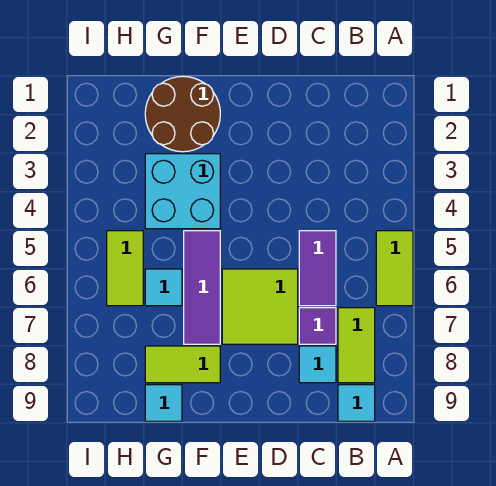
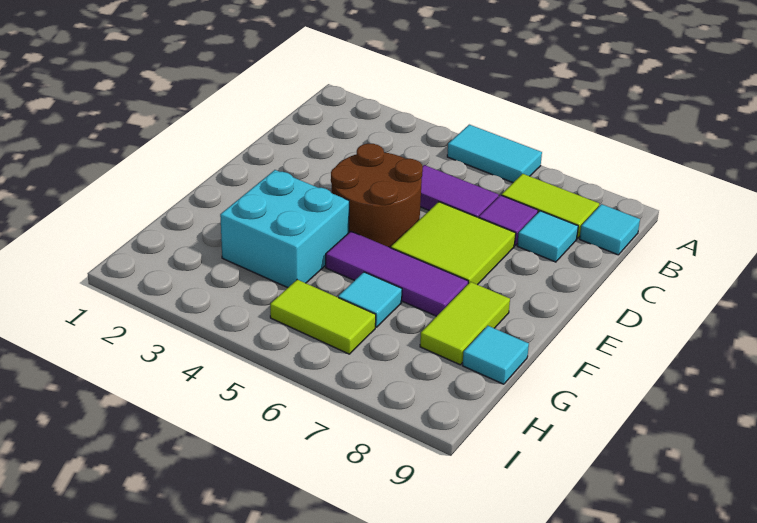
lime 1x2 tile [376,231,413,306] -> cyan 1x2 tile [447,125,542,183]
brown 2x2 round brick [145,76,220,152] -> brown 2x2 round brick moved to [331,144,423,248]

